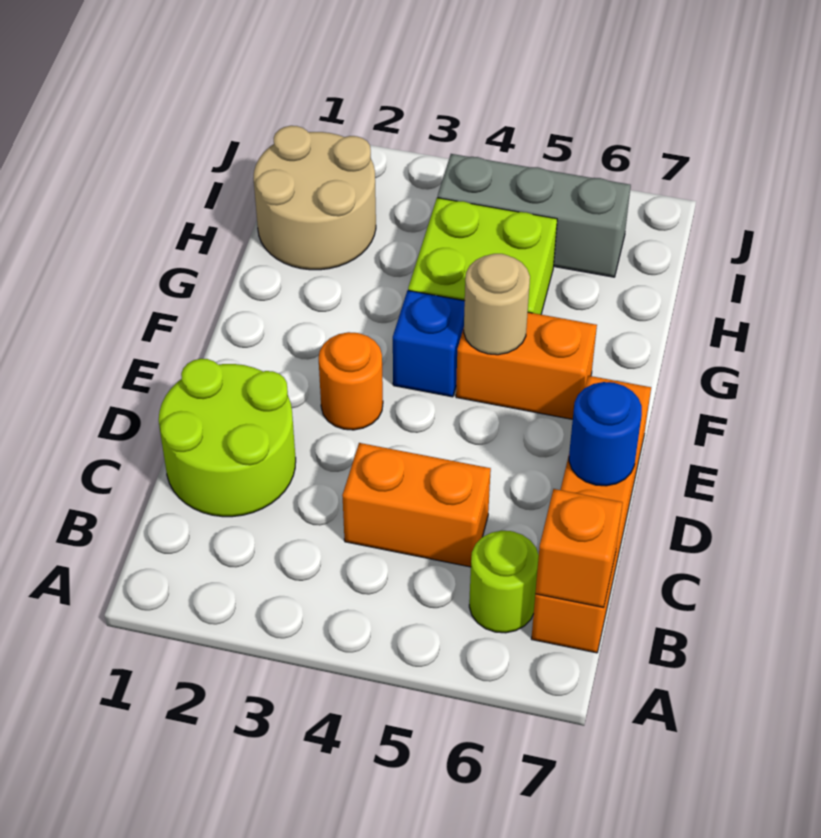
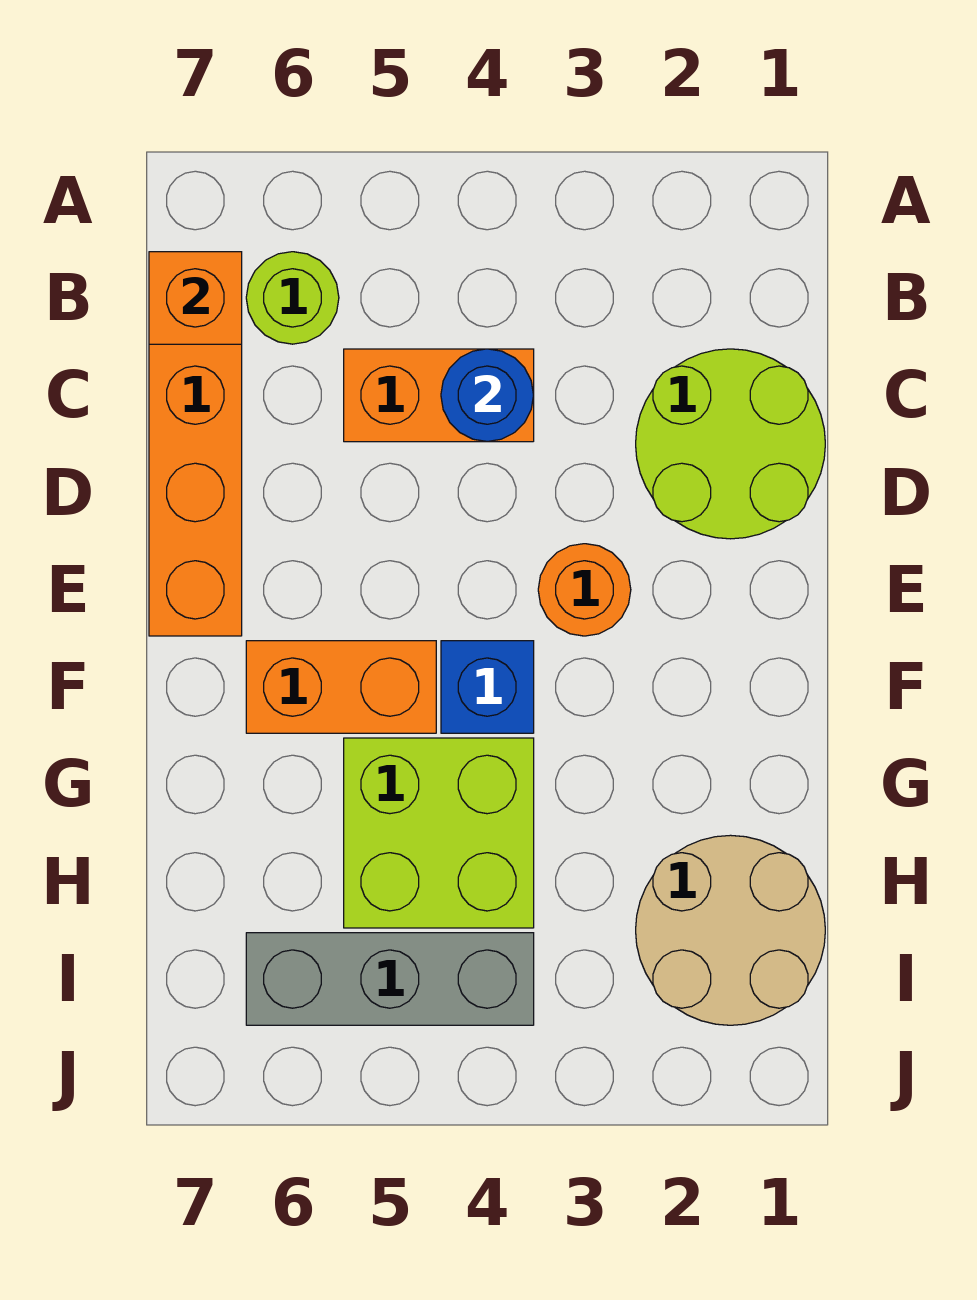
blue 1x1 round brick [569,382,642,486] -> blue 1x1 round brick moved to [441,349,534,442]
tan 1x1 round brick [464,254,530,355] -> none

